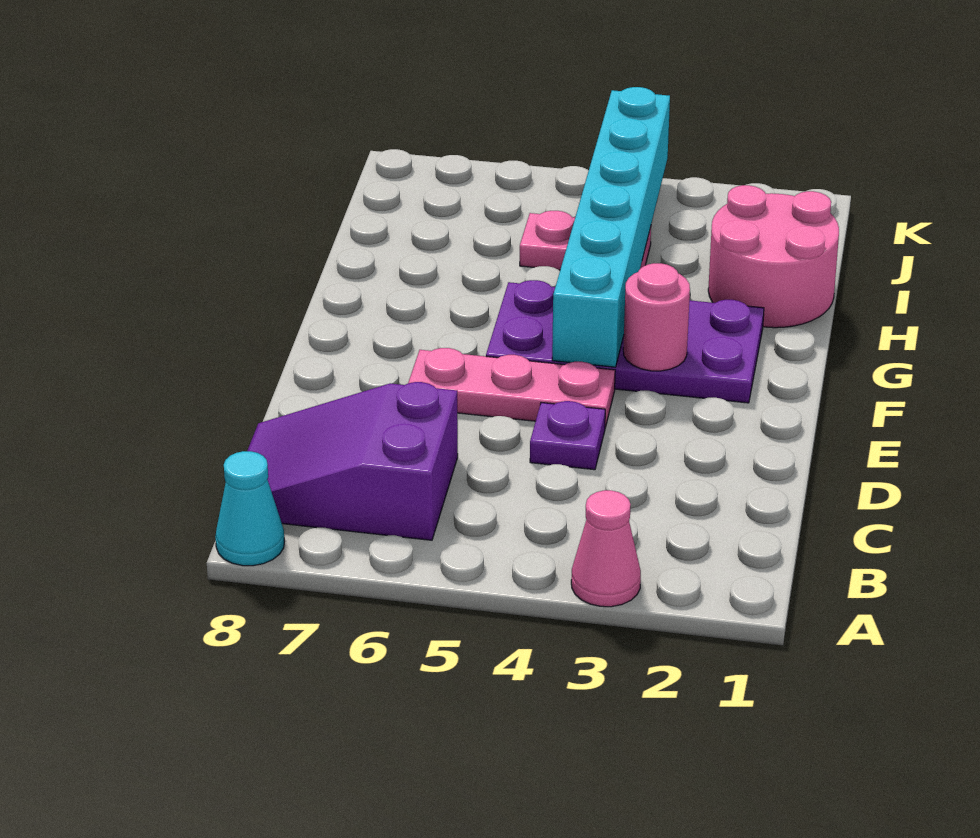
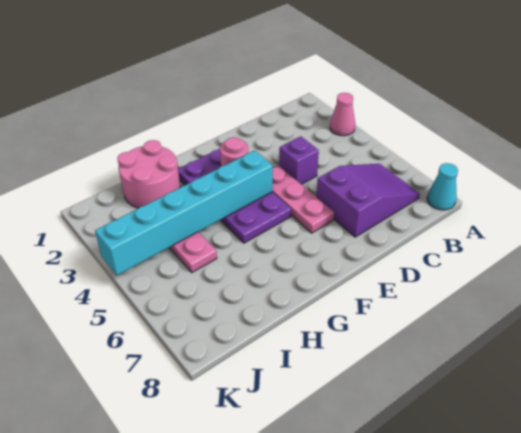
purple 2x3 slope [247,382,458,540] -> purple 2x3 slope turned to [316,164,420,237]
purple 1x1 plate [530,401,605,470] -> purple 1x1 brick [279,136,319,184]

